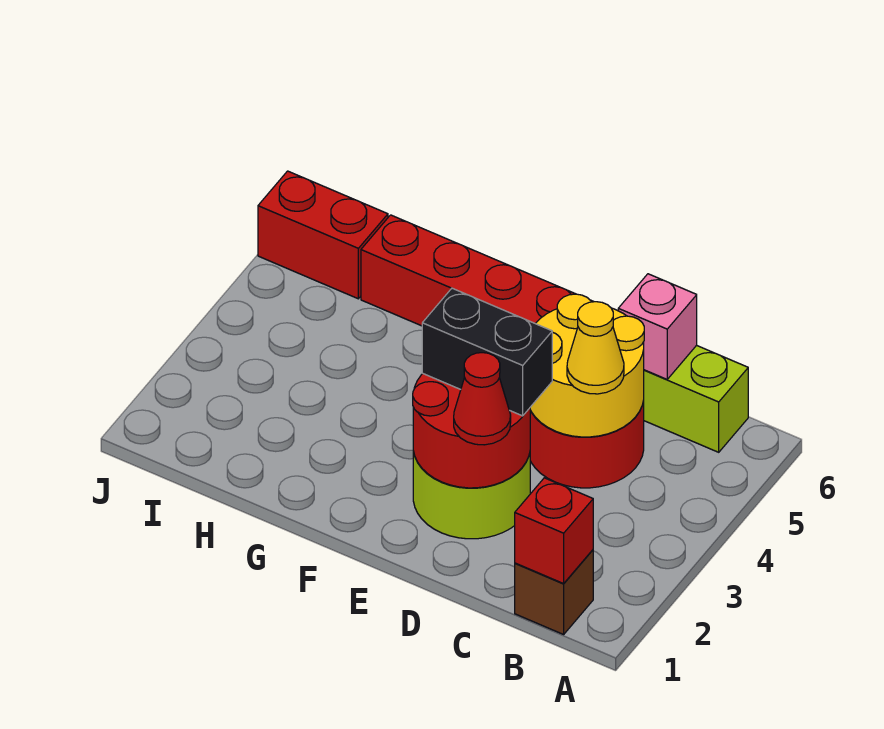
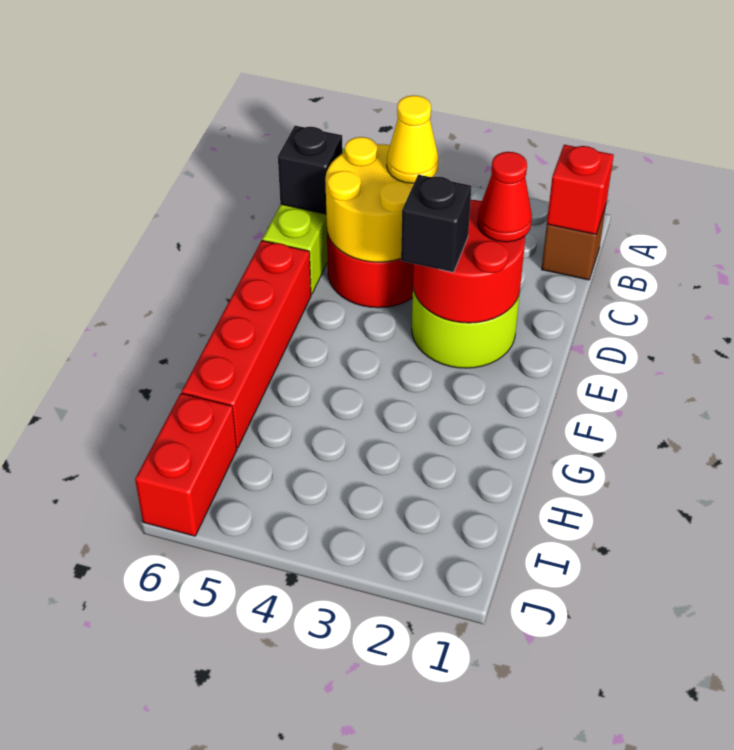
pink 1x1 brick [618,274,697,379] -> black 1x1 brick [278,126,343,214]
black 1x2 brick [422,288,552,416] -> black 1x1 brick [401,174,471,272]

